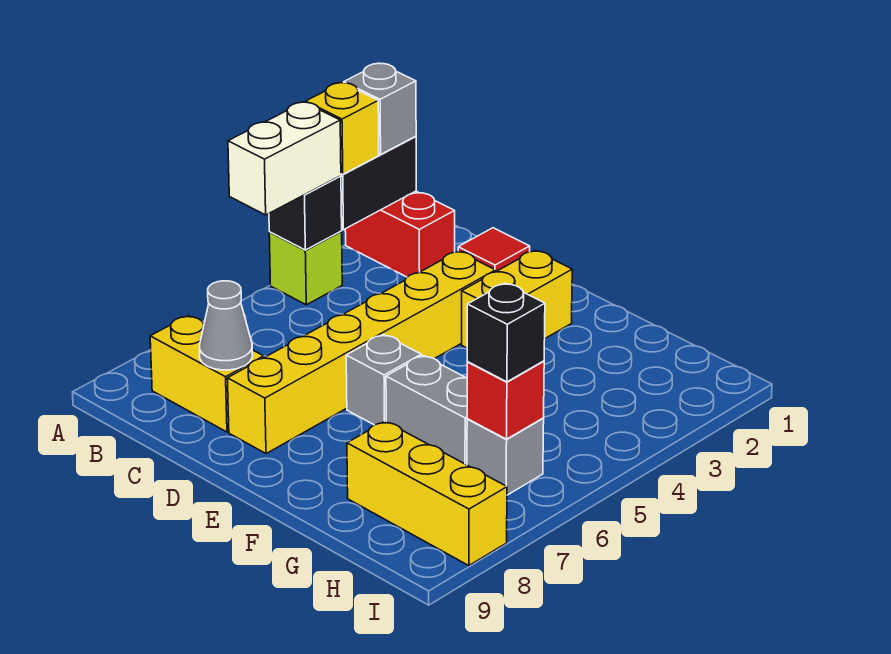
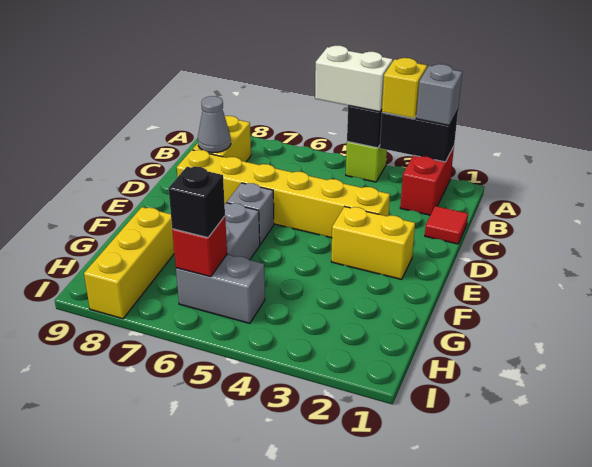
grey 1x1 brick [467,418,544,495] -> grey 1x2 brick [176,254,265,323]

